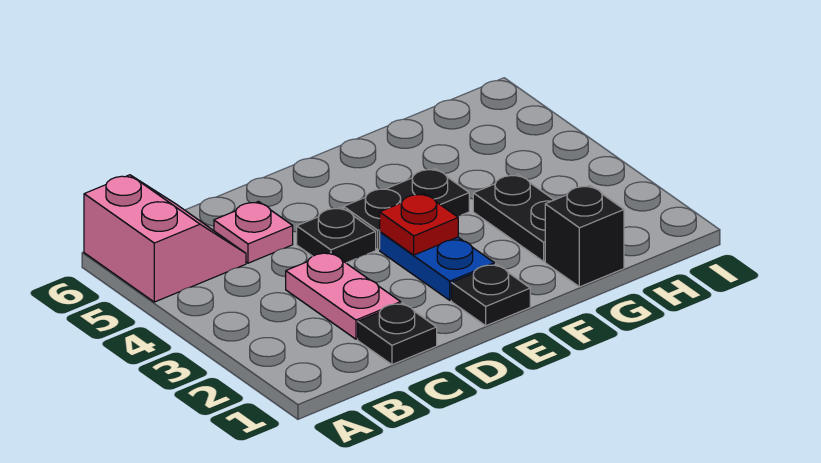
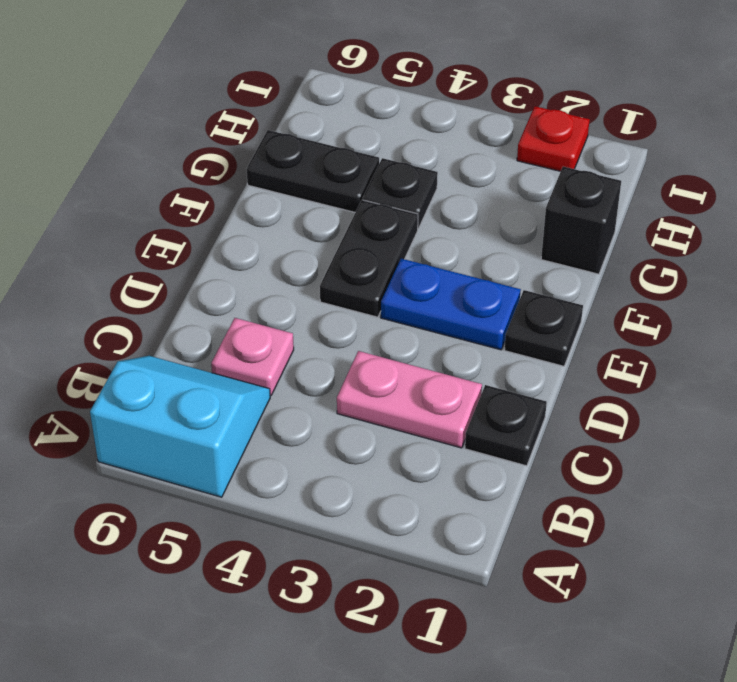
pink 2x2 slope [84,175,246,302] -> cyan 2x2 slope [90,356,270,497]
black 1x1 plate [297,207,376,263] -> black 1x1 plate moved to [363,158,438,229]
red 1x1 plate [380,194,458,255] -> red 1x1 plate moved to [517,106,590,171]
black 1x2 plate [473,175,554,261] -> black 1x2 plate moved to [247,130,379,212]

